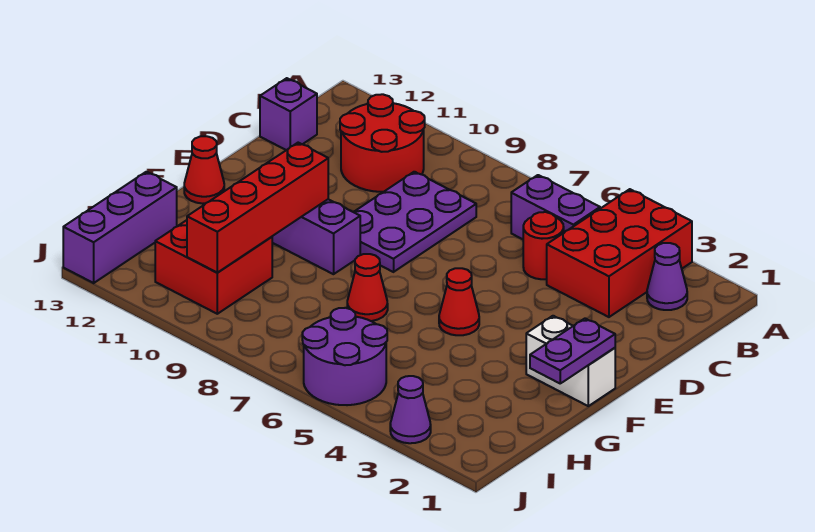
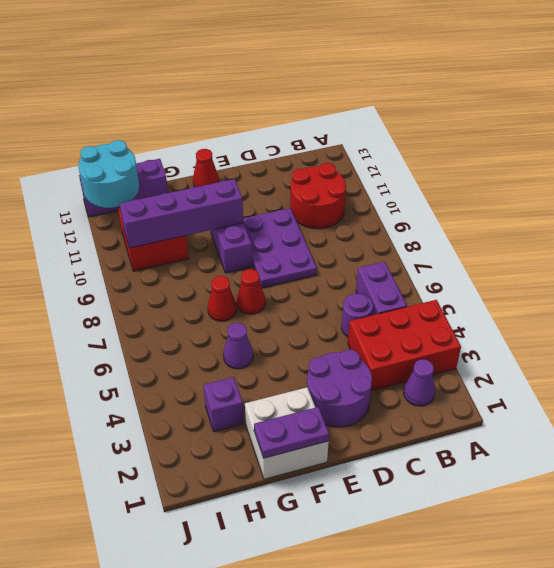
red 1x1 round brick [523,212,564,279] -> purple 1x1 round brick [342,294,373,337]
purple 2x3 plate [354,172,476,272] -> purple 2x3 plate turned to [243,208,317,288]
purple 1x1 brick [260,78,317,150] -> purple 1x1 brick moved to [204,377,244,432]
white 1x2 brick [526,316,615,406] -> white 2x2 brick [245,387,329,479]
red 1x1 cone [439,268,479,335] -> red 1x1 cone moved to [237,269,265,314]
red 1x4 brick [187,143,328,273] -> purple 1x4 brick [120,179,243,248]
purple 2x2 round brick [302,308,387,405] -> purple 2x2 round brick moved to [307,350,372,427]
none -> cyan 2x2 round brick [78,140,139,208]
purple 1x1 cone [390,376,431,443] -> purple 1x1 cone moved to [223,323,253,369]

